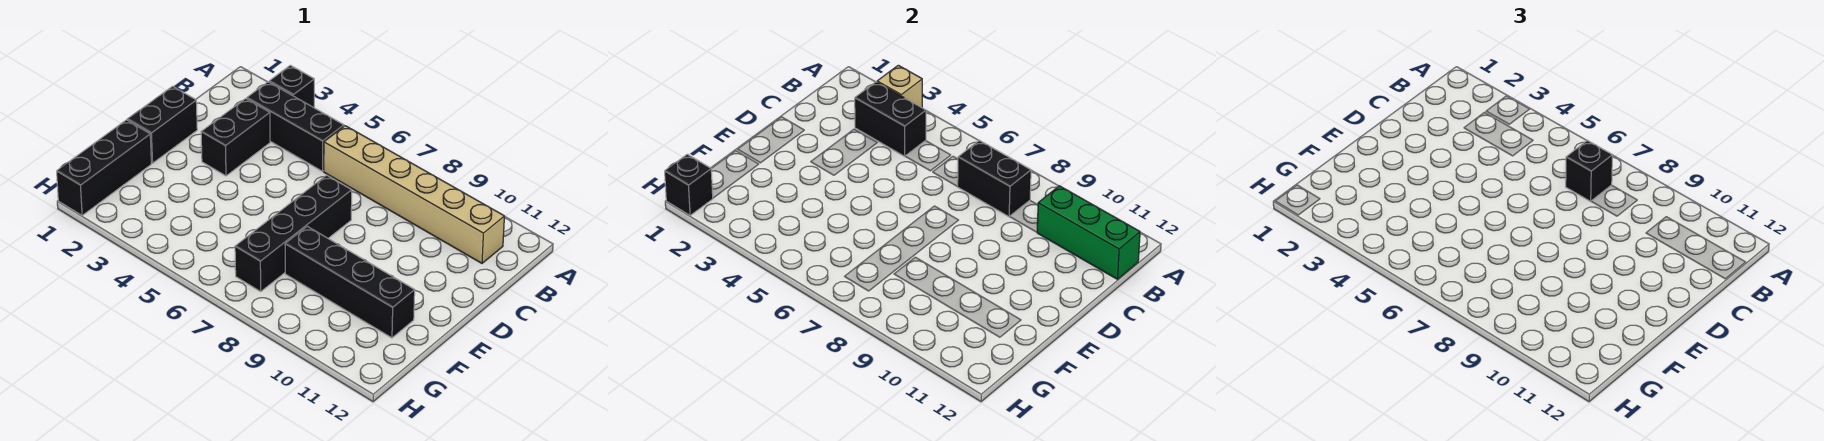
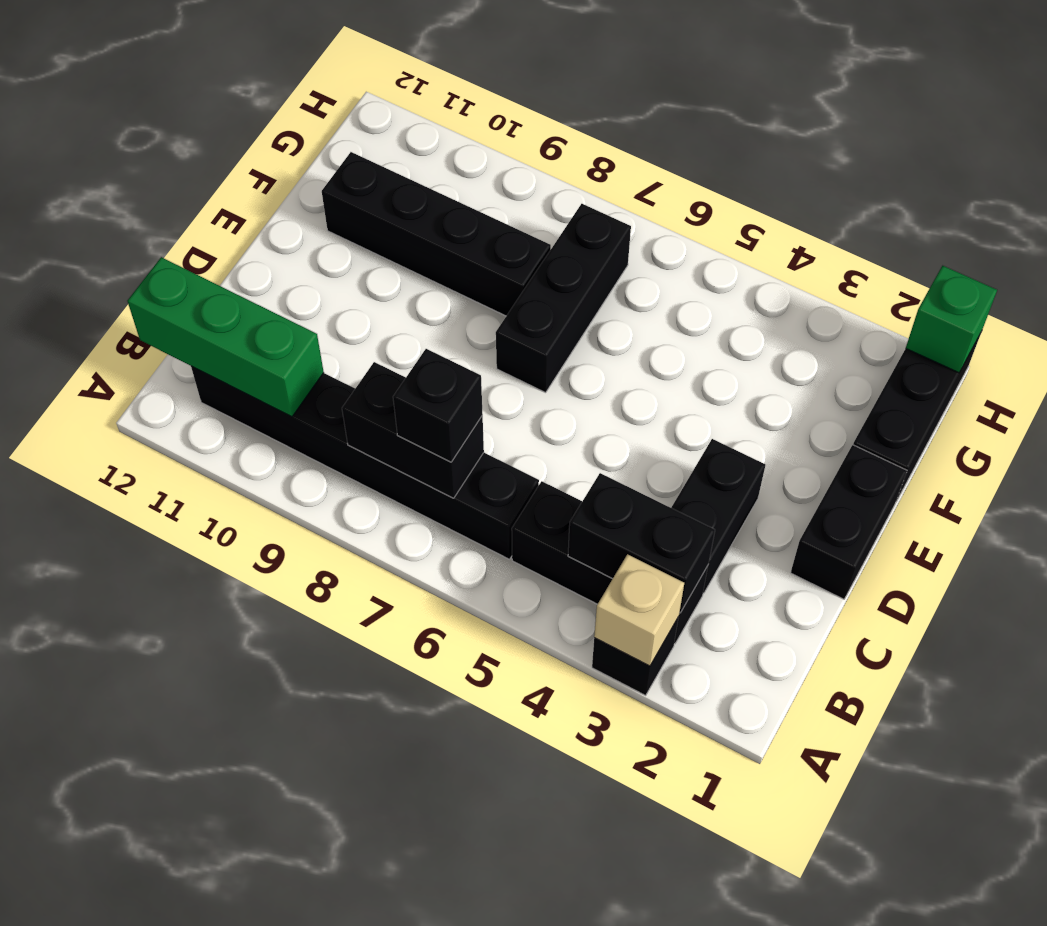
tan 1x6 brick [324,126,504,263] -> black 1x6 brick [191,366,539,559]
black 1x4 brick [235,175,352,291] -> black 1x3 brick [496,204,631,393]
black 1x1 brick [665,154,713,215] -> green 1x1 brick [906,266,997,373]

